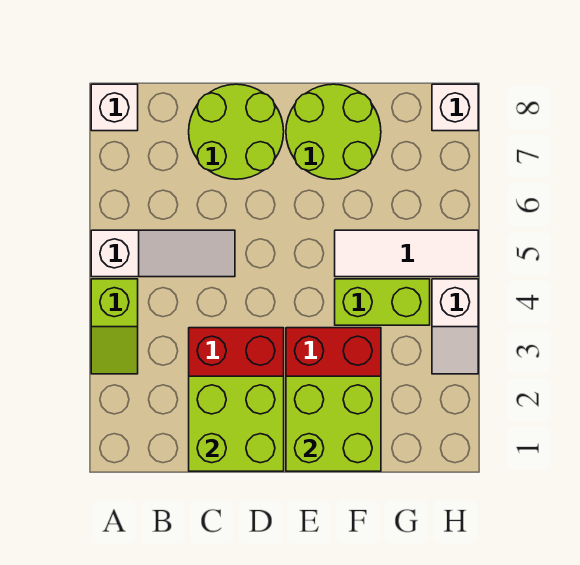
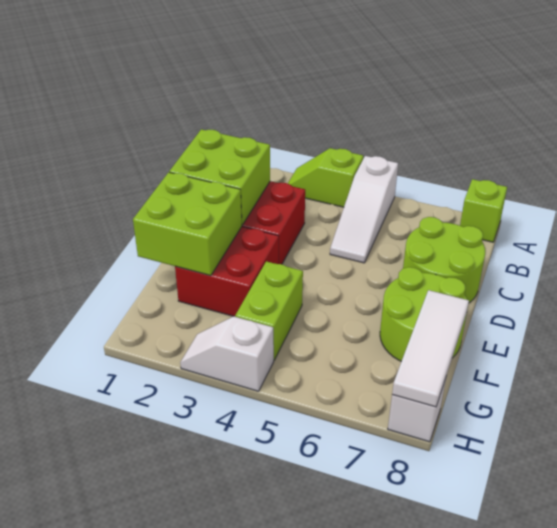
white 1x1 brick [91,84,138,131] -> lime 1x1 brick [460,179,507,242]
white 1x3 tile [335,230,478,277] -> white 1x3 tile moved to [392,290,469,407]

